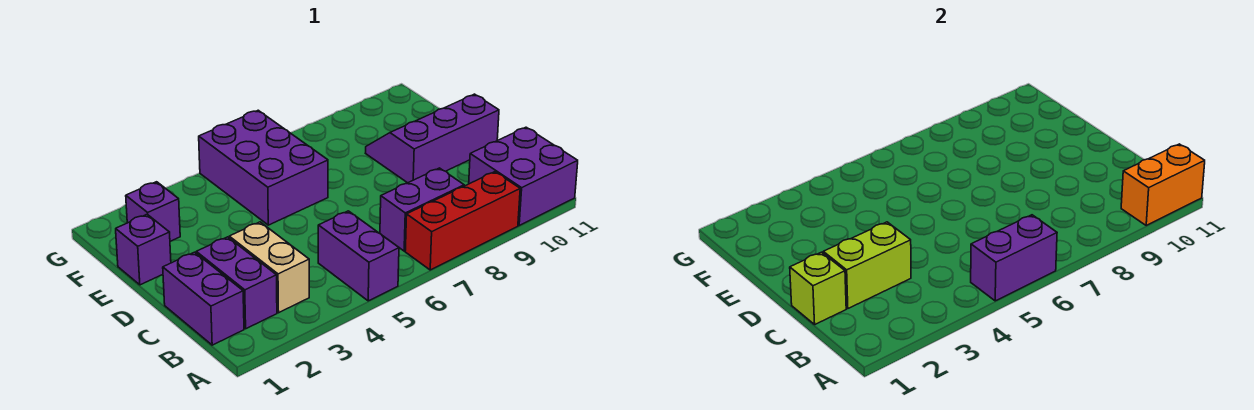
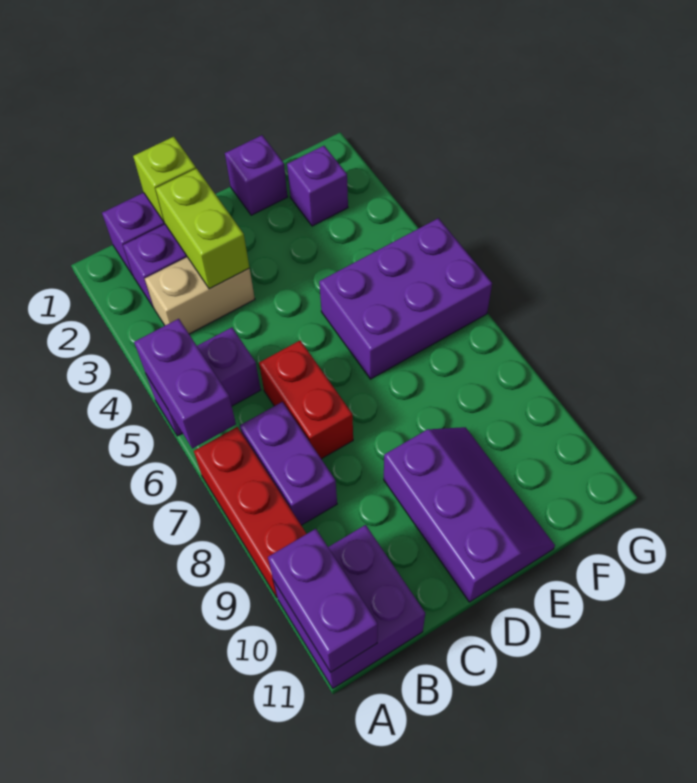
orange 1x2 brick [1121,144,1205,225] -> purple 1x2 brick [268,529,378,672]
none -> red 1x2 brick [259,341,353,459]

